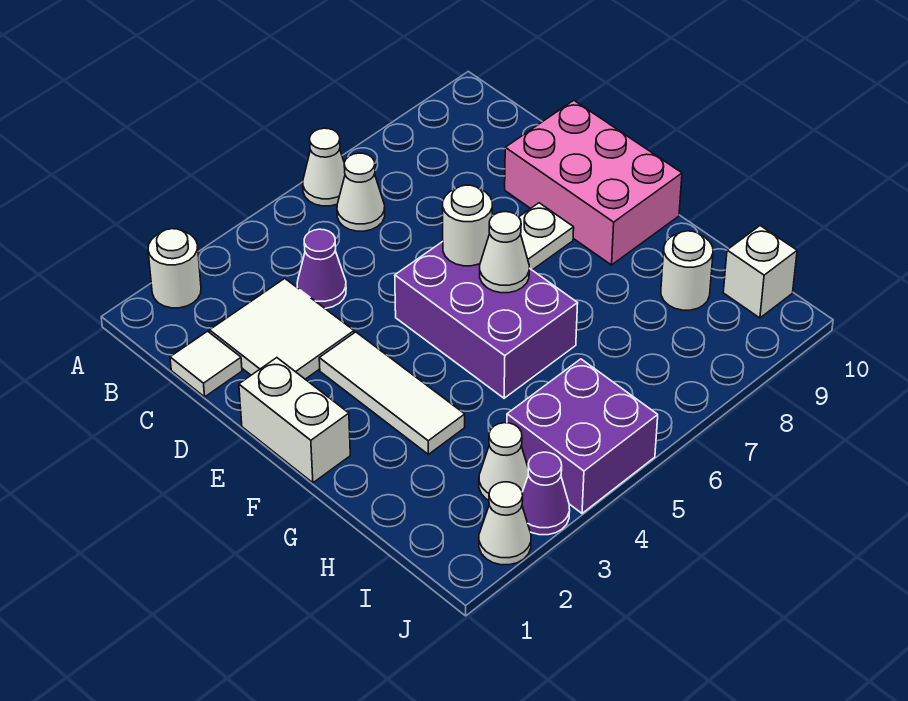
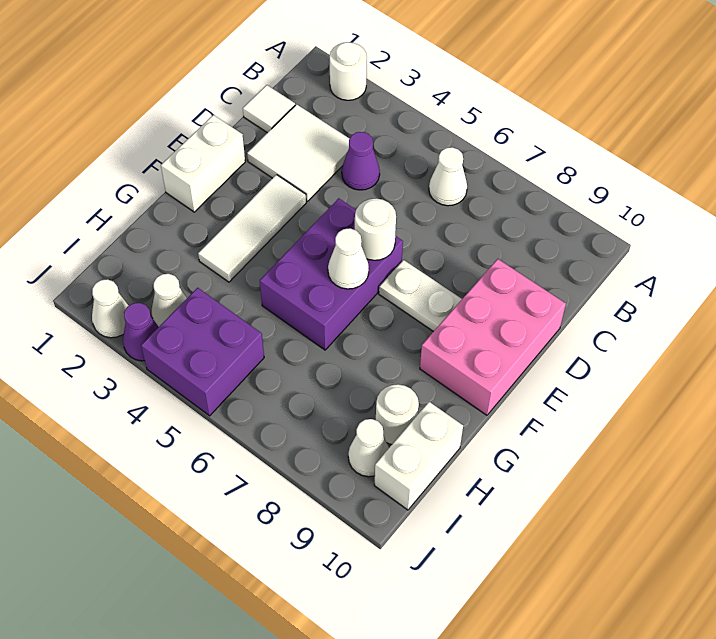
white 1x1 cone [303,128,345,206] -> white 1x1 cone moved to [348,419,389,477]
white 1x1 brick [723,226,797,318] -> white 1x2 brick [374,402,463,510]

